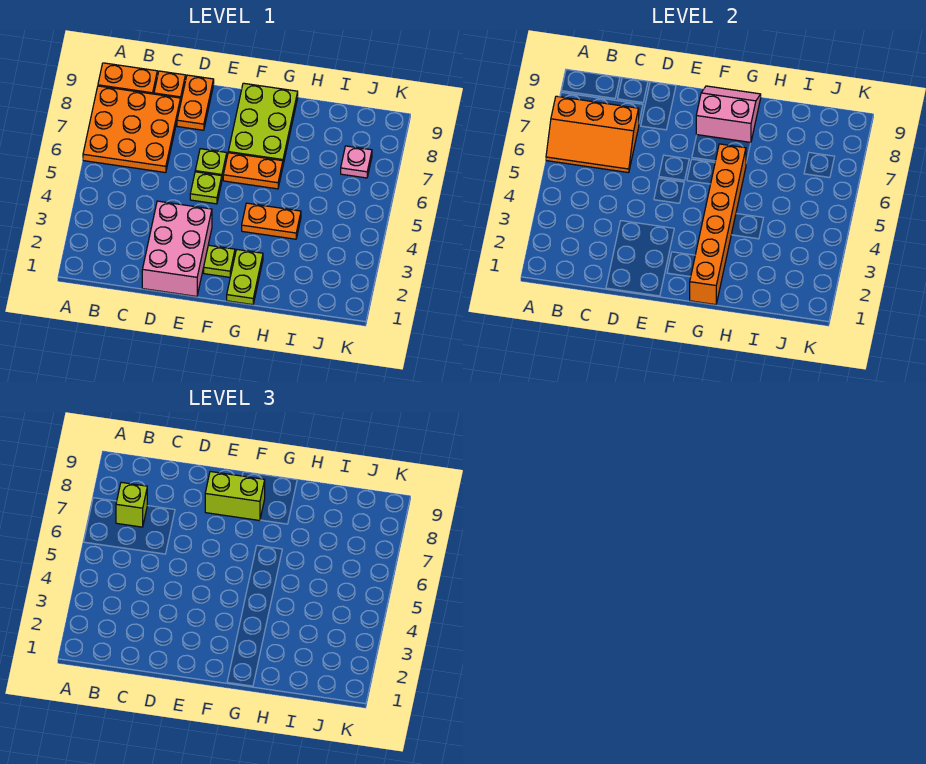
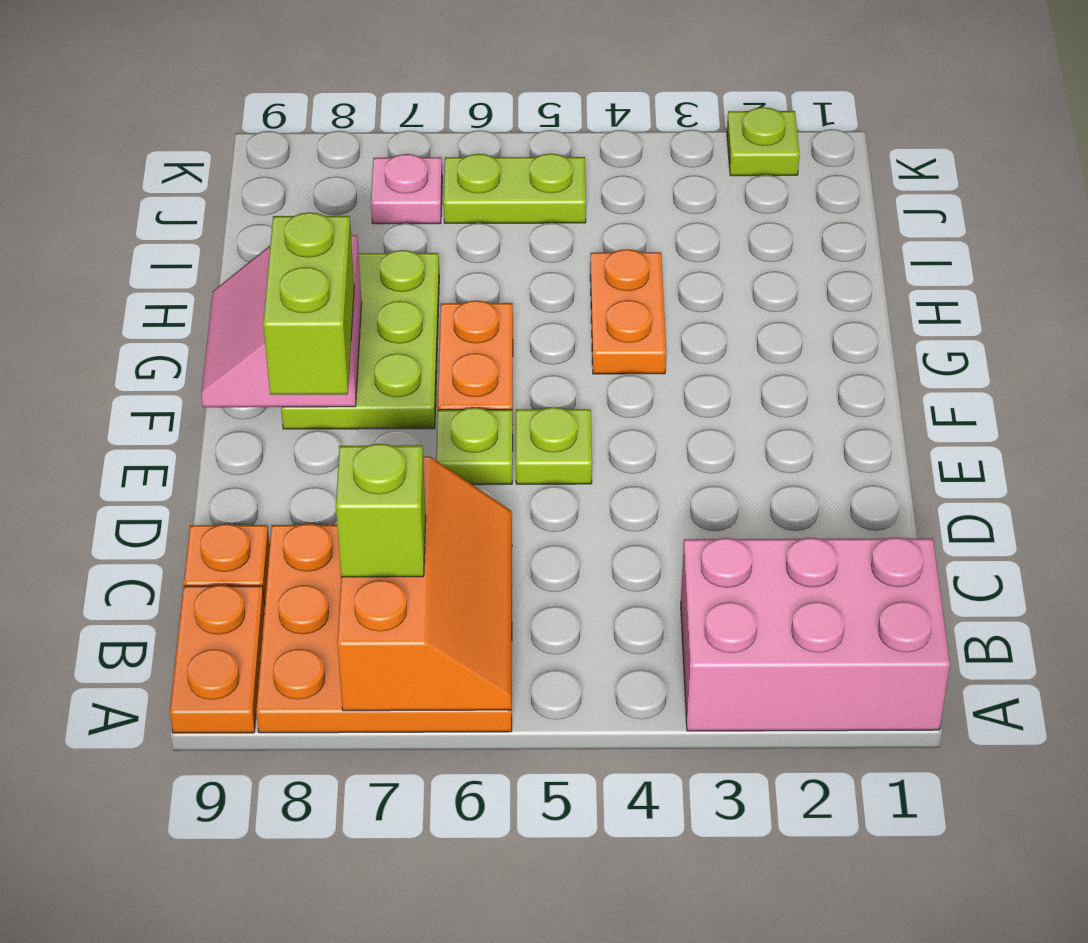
pink 2x3 brick [142,201,212,296] -> pink 2x3 brick moved to [681,537,950,731]
orange 1x2 plate [177,75,214,130] -> none
lime 1x1 plate [204,245,235,277] -> lime 1x1 plate moved to [727,107,799,176]
lime 2x3 plate [228,83,298,164] -> lime 2x3 plate turned to [281,250,439,429]
lime 1x2 plate [227,250,263,305] -> lime 1x2 plate moved to [444,154,586,223]
orange 1x6 brick [690,144,746,305] -> none

